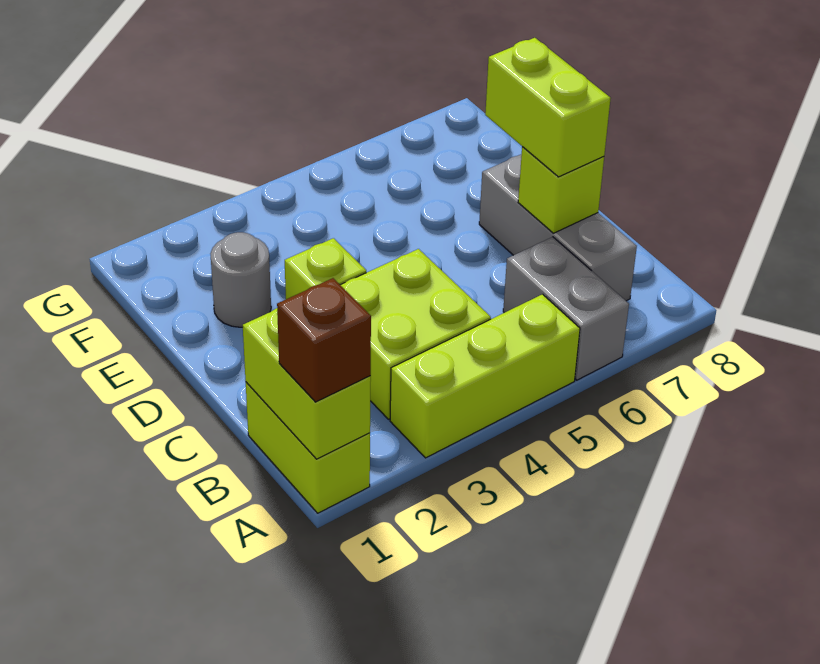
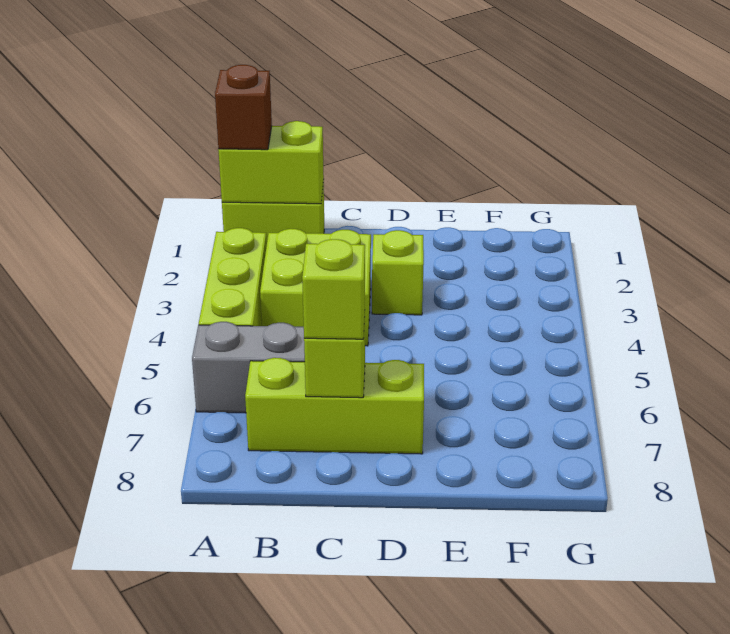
grey 1x3 brick [479,154,637,301] -> lime 1x3 brick [245,358,424,454]
lime 1x2 brick [485,38,611,177] -> lime 1x1 brick [302,239,365,339]
grey 1x1 round brick [210,232,271,327] -> none

